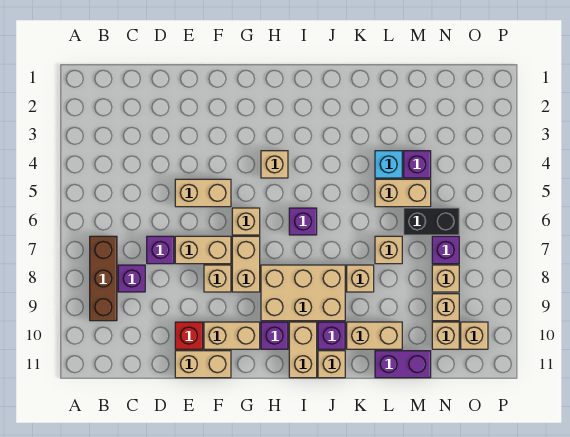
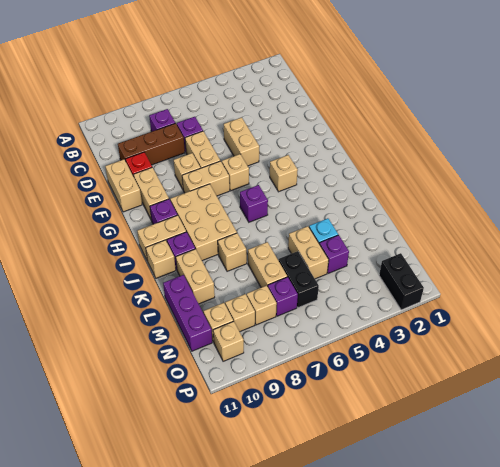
brown 1x3 brick [90,236,117,321] -> brown 1x3 brick moved to [118,123,185,165]
tan 1x1 brick [375,236,402,264] -> tan 1x2 brick [248,242,287,287]
purple 1x2 brick [375,351,431,378] -> purple 1x3 brick [163,275,212,351]
none -> black 1x2 brick [379,253,424,310]

